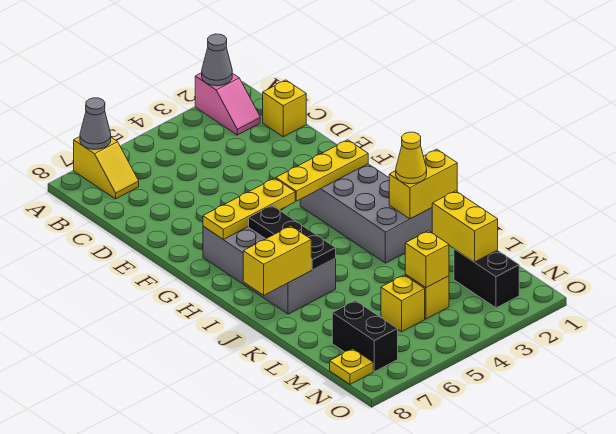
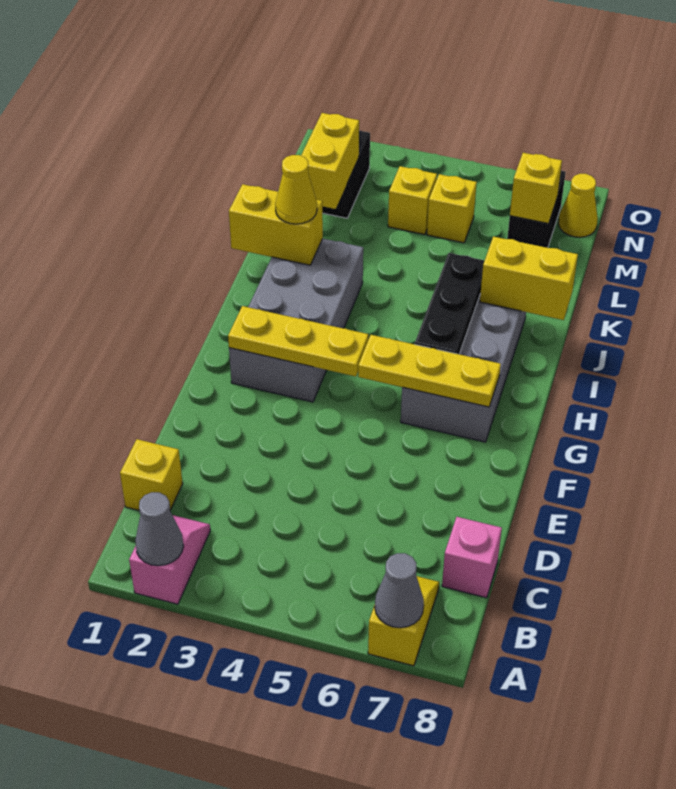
none -> pink 1x1 brick [442,517,502,598]
yellow 1x1 brick [405,231,449,288] -> yellow 1x1 brick moved to [510,153,562,224]
yellow 1x1 plate [330,349,373,384] -> yellow 1x1 cone [558,174,598,237]

